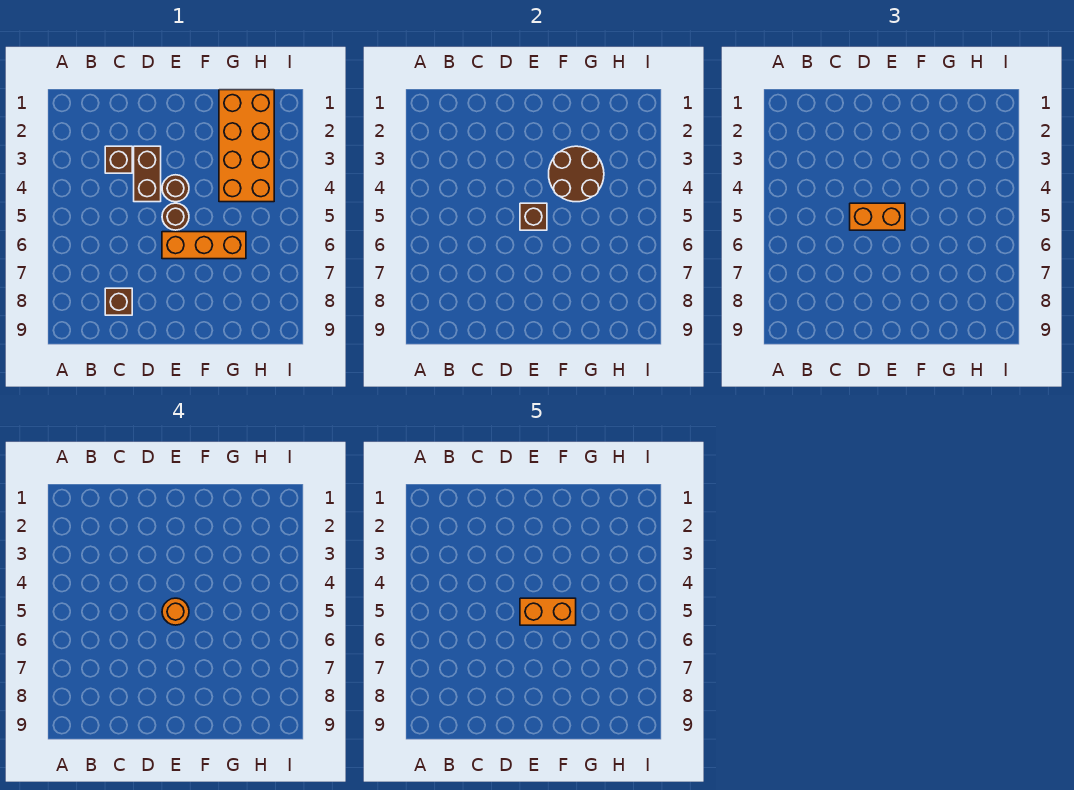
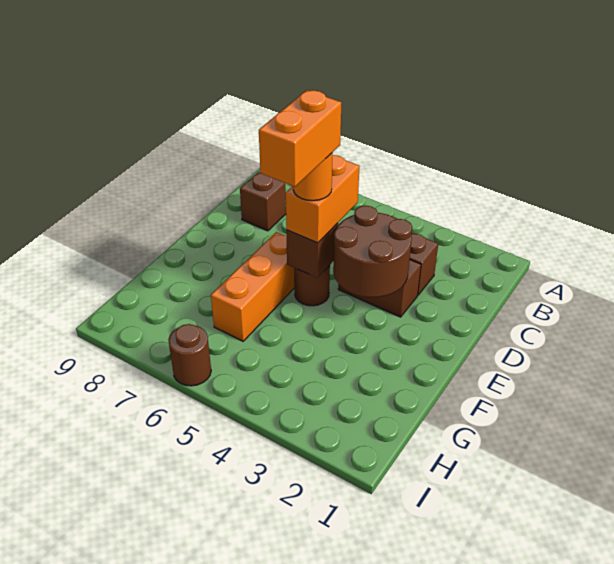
brown 1x1 round brick [162,175,189,202] -> brown 1x1 round brick moved to [168,324,211,386]
brown 2x2 round brick [549,146,604,202] -> brown 2x2 round brick moved to [333,206,412,297]
orange 2x4 brick [219,90,274,202] -> none

